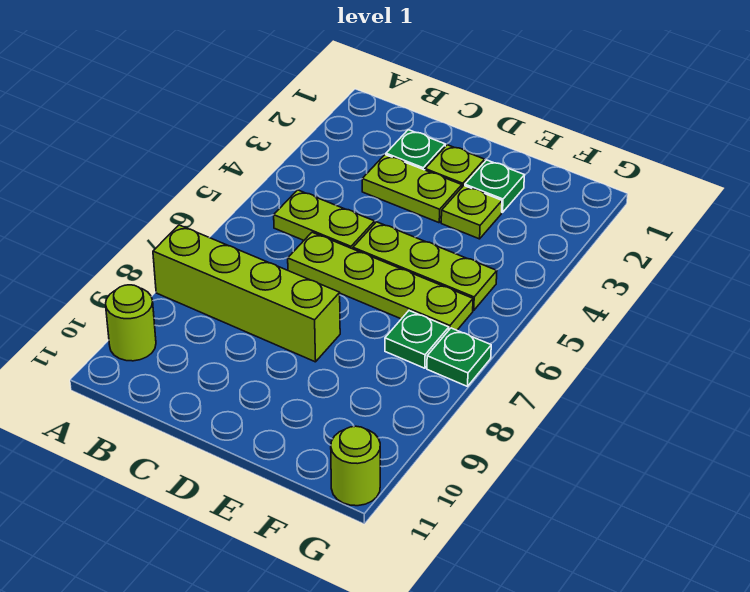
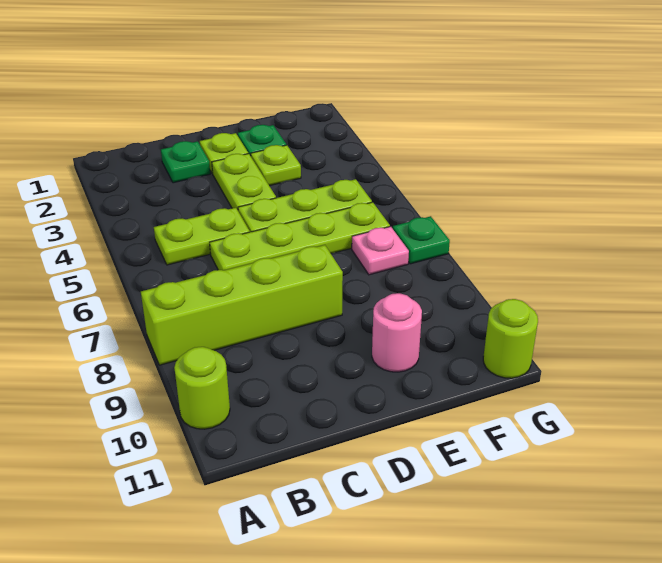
lime 1x2 plate [362,155,462,223] -> lime 1x2 plate turned to [212,154,276,210]
none -> pink 1x1 round brick [372,293,422,372]
green 1x1 plate [385,311,449,368] -> pink 1x1 plate [352,226,409,275]

